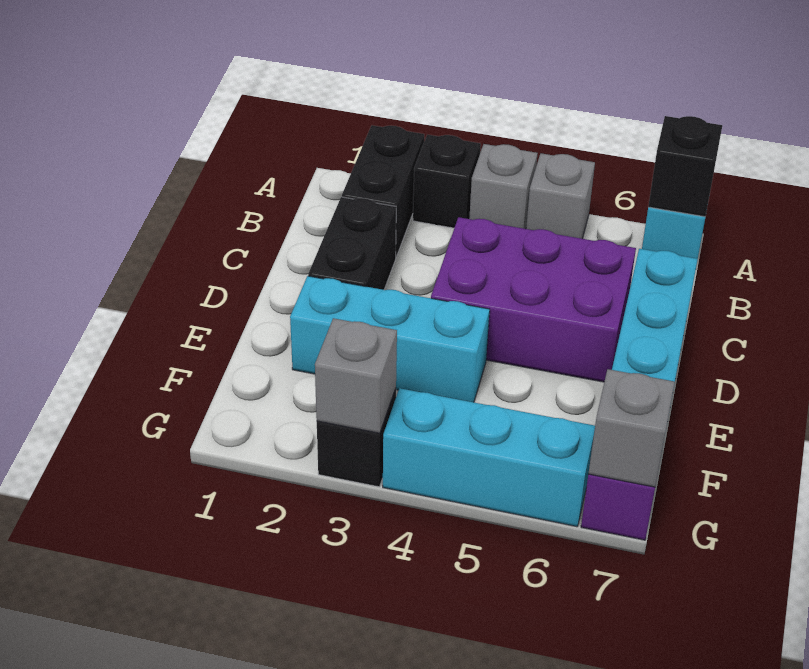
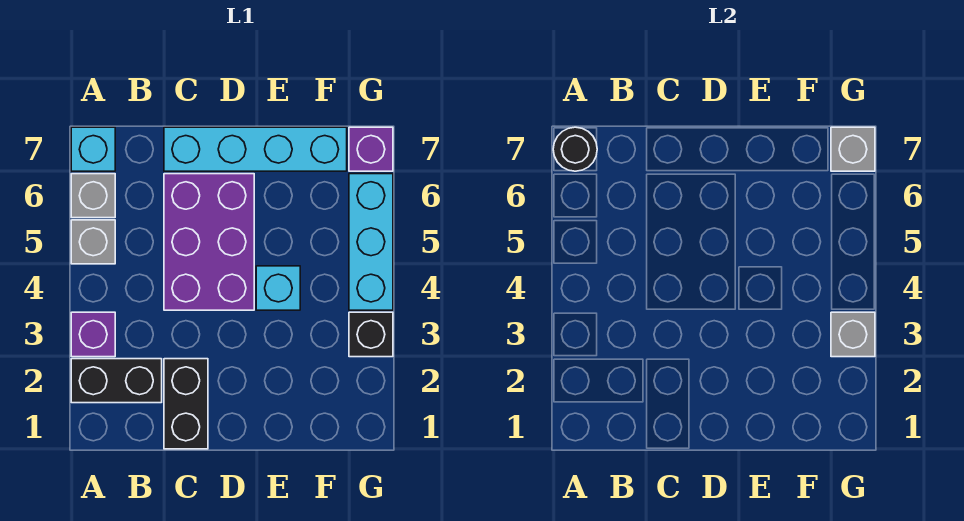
black 1x1 brick [413,135,481,228] -> purple 1x1 brick [71,312,115,357]
grey 1x1 brick [469,144,538,229] -> grey 1x1 brick moved to [71,174,115,218]
black 1x1 brick [648,116,722,217] -> black 1x1 round brick [553,127,597,171]
black 1x2 brick [308,197,396,290] -> black 1x2 brick turned to [164,359,208,449]
cyan 1x3 brick [290,276,490,402] -> cyan 1x1 brick [256,266,300,310]

